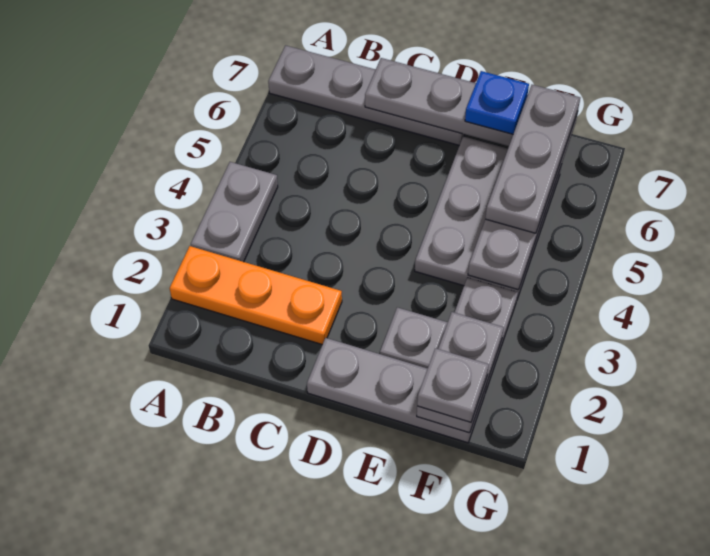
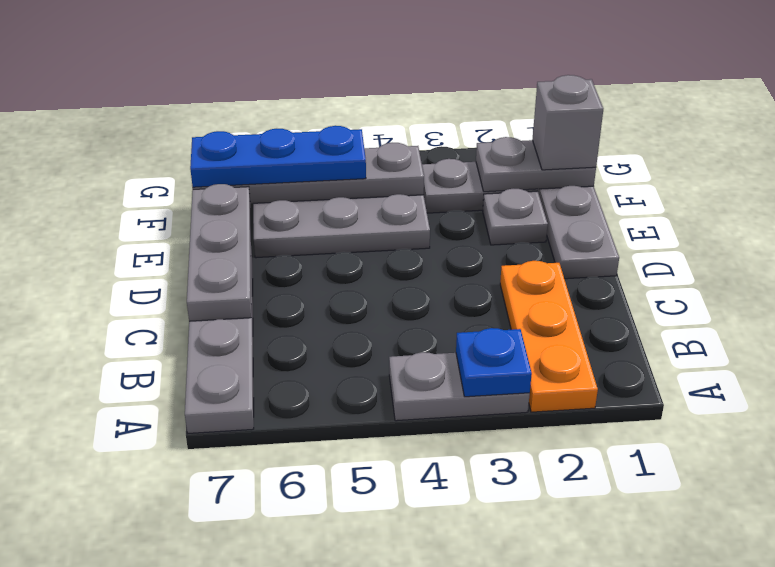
blue 1x1 plate [465,71,529,134] -> blue 1x1 plate moved to [456,328,532,397]
grey 1x1 plate [417,348,489,422] -> grey 1x1 brick [532,75,603,170]
grey 1x3 plate [485,85,580,233] -> blue 1x3 plate [190,126,366,187]

